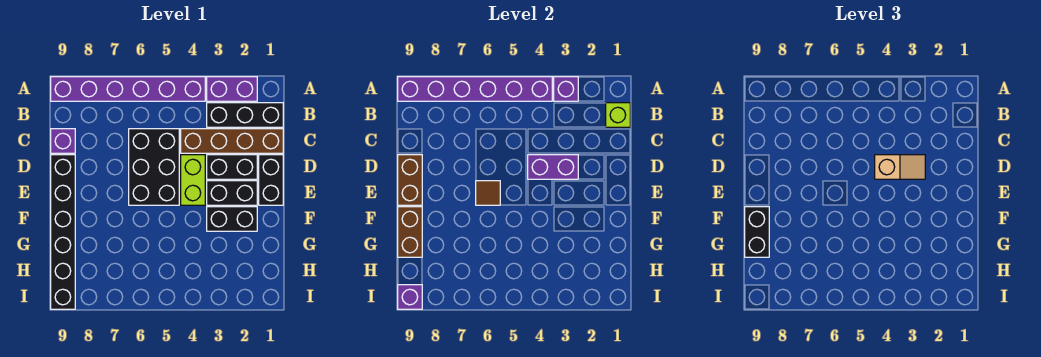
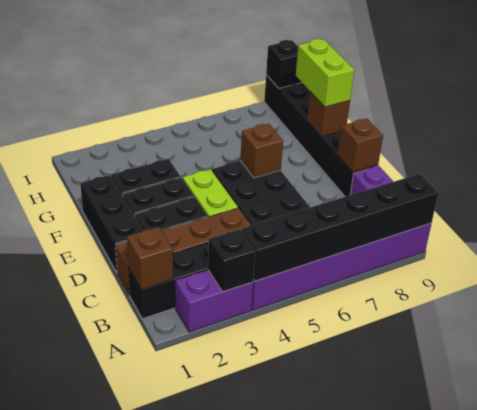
purple 1x1 brick [554,77,578,101] -> black 1x1 brick [208,229,255,292]
purple 1x6 brick [398,77,552,101] -> black 1x6 brick [241,174,438,281]
lime 1x1 brick [606,103,630,127] -> brown 1x1 brick [127,227,173,289]
black 1x2 brick [259,155,283,205] -> black 1x3 brick [80,175,143,272]
purple 1x2 brick [528,155,578,179] -> none
tan 1x2 slope [875,155,925,179] -> none
brown 1x2 brick [398,155,422,205] -> brown 1x1 brick [338,119,383,172]
brown 1x1 tile [476,181,500,205] -> brown 1x1 brick [240,124,283,178]
brown 1x2 brick [398,207,422,257] -> brown 1x1 brick [307,92,350,137]
black 1x2 brick [745,207,769,257] -> lime 1x2 brick [296,39,354,107]
purple 1x1 brick [398,285,422,309] -> black 1x1 brick [266,40,302,88]

